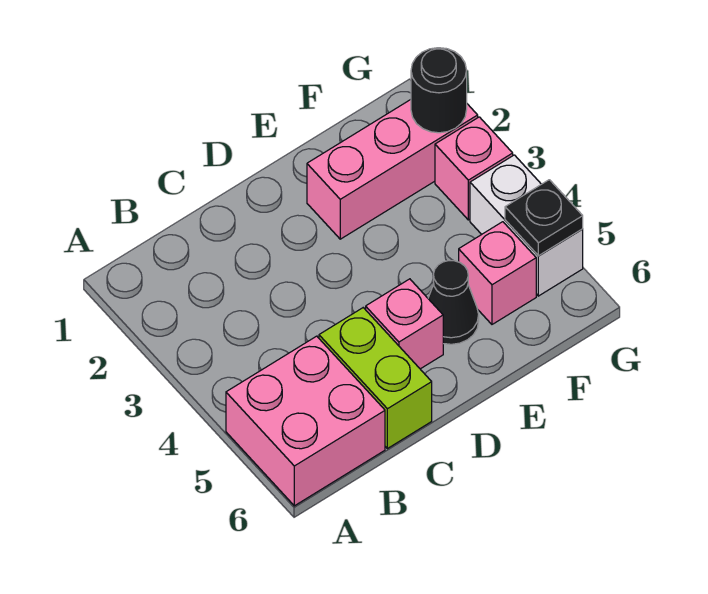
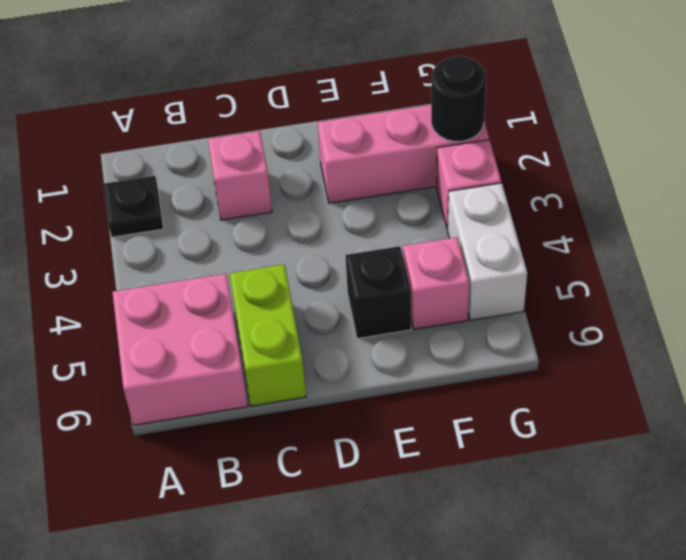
pink 1x1 brick [366,279,443,369] -> pink 1x1 brick moved to [208,131,272,220]
black 1x1 cone [428,261,479,344] -> black 1x1 brick [346,246,411,339]
black 1x1 plate [505,180,583,256] -> black 1x1 plate moved to [104,176,163,237]

